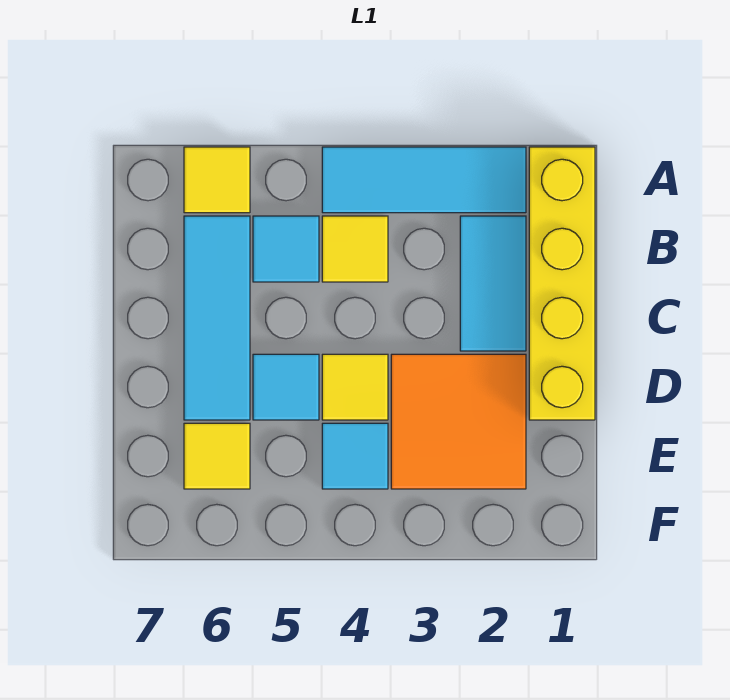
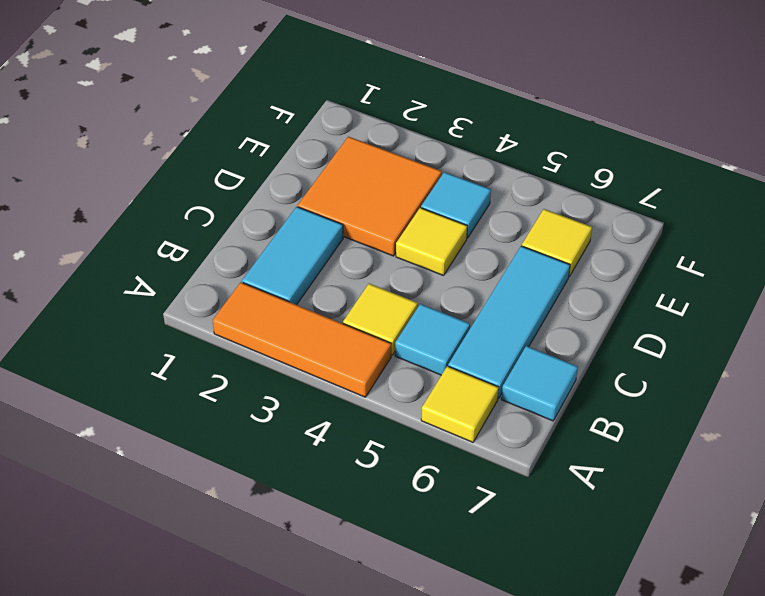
yellow 1x4 brick [529,147,595,420] -> none
cyan 1x3 tile [322,147,526,213] -> orange 1x3 tile [213,282,391,397]
cyan 1x1 tile [253,354,319,420] -> cyan 1x1 tile moved to [501,346,578,421]

